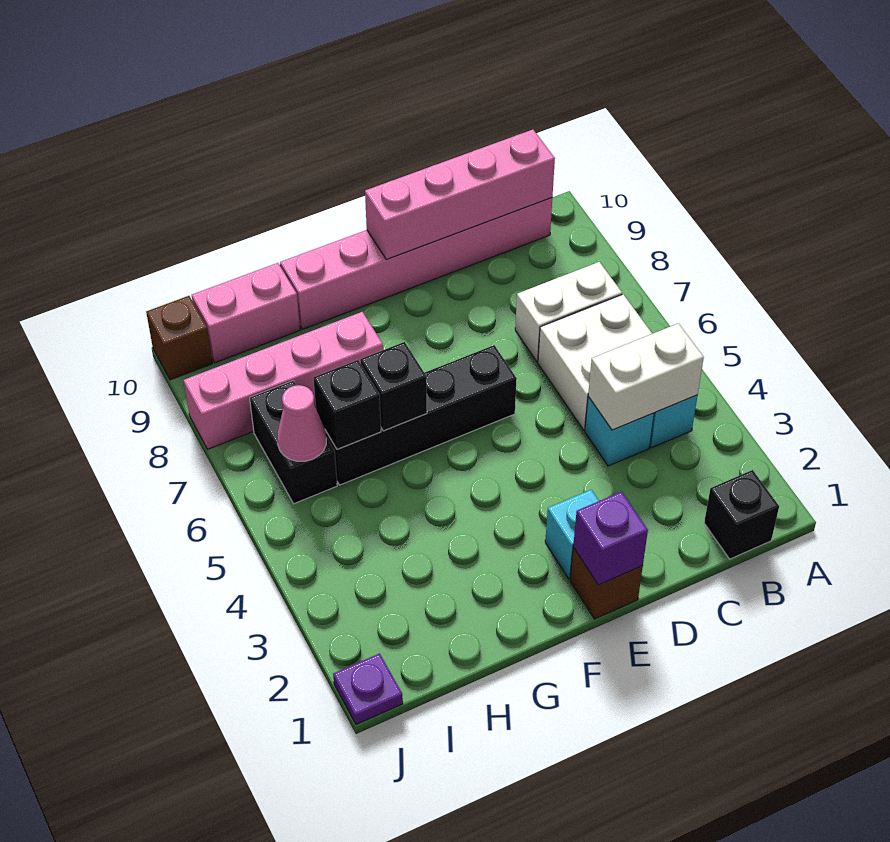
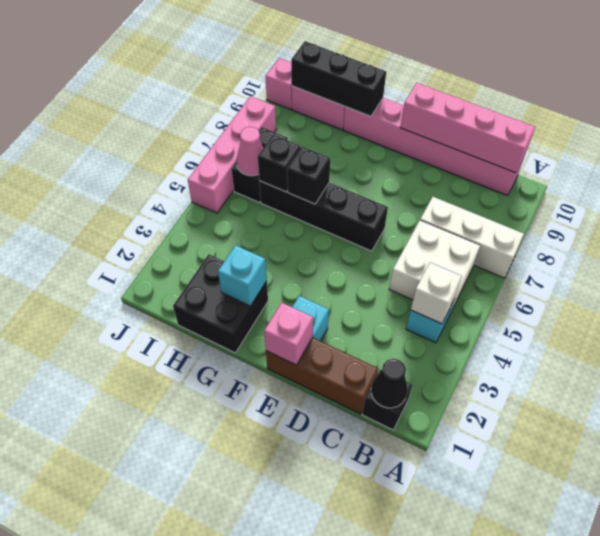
none -> black 1x1 cone [371,359,408,408]
white 1x2 brick [588,323,704,430] -> white 1x1 brick [411,263,462,324]
white 1x2 brick [515,262,622,362] -> white 1x3 brick [420,197,524,278]
cyan 1x1 brick [585,397,654,466] -> cyan 1x1 brick moved to [218,245,267,306]
brown 1x1 brick [570,548,643,619] -> brown 1x3 brick [266,338,378,414]
purple 1x1 brick [573,492,648,585] -> pink 1x1 brick [264,303,313,365]
none -> black 2x2 brick [173,254,268,353]
pink 1x4 brick [184,312,383,449] -> pink 1x4 brick turned to [188,96,276,213]
none -> black 1x3 brick [291,41,386,116]
purple 1x1 plate [333,653,403,725] -> none
brown 1x1 brick [146,296,212,380] -> pink 1x1 brick [266,58,292,109]

